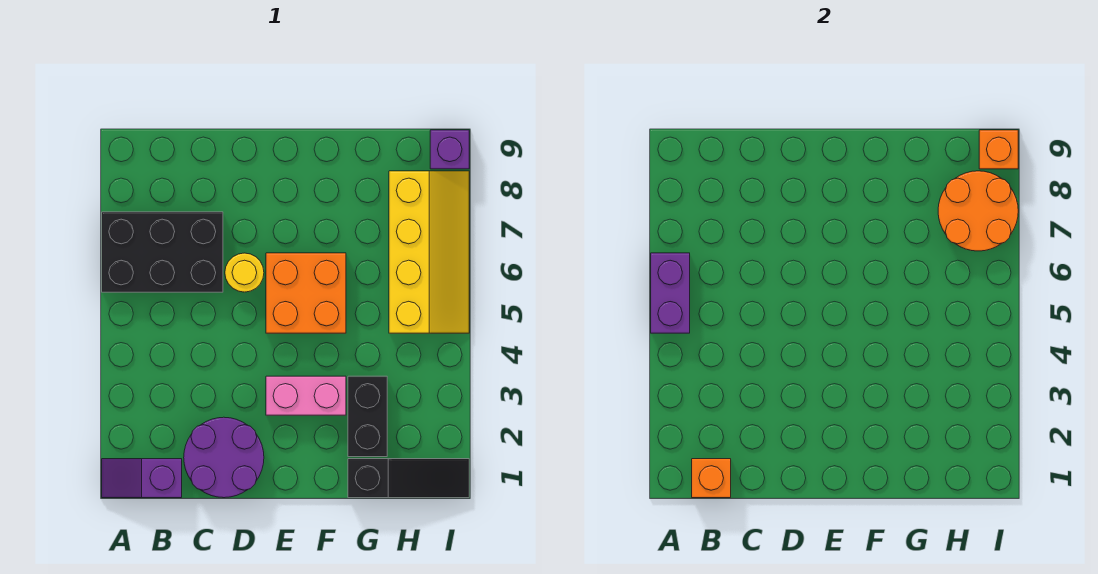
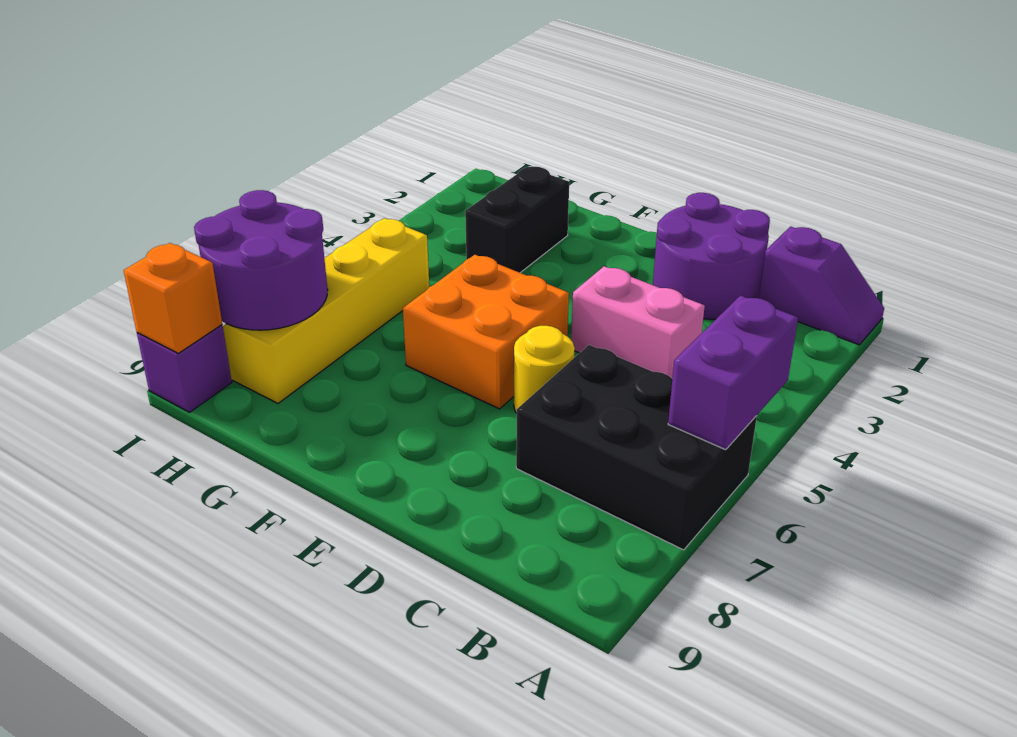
orange 1x1 brick [692,459,731,498] -> none
pink 1x2 brick [266,376,346,415] -> pink 1x2 brick moved to [571,266,705,378]
black 1x3 slope [348,459,469,498] -> none
orange 2x2 round brick [938,171,1018,251] -> purple 2x2 round brick [194,190,328,330]

